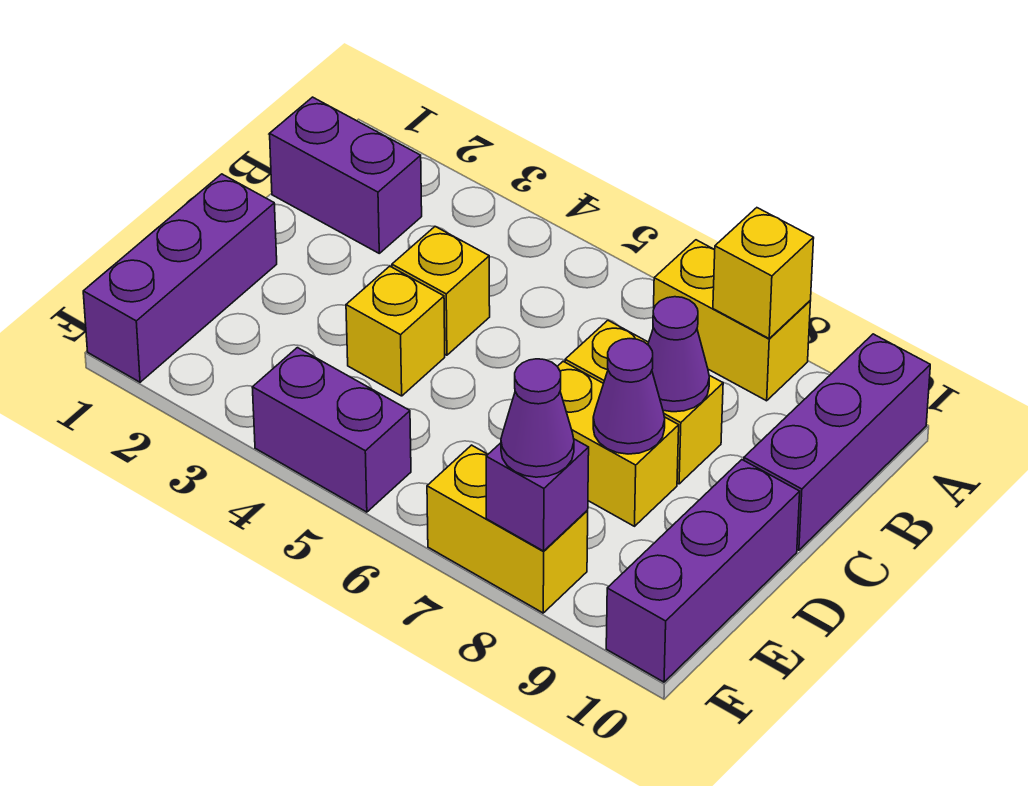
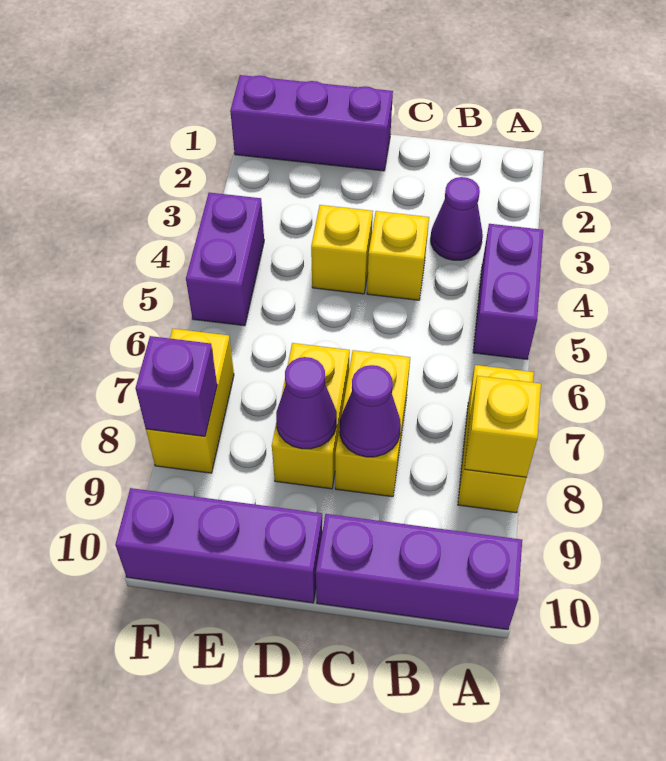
purple 1x2 brick [270,97,422,253] -> purple 1x2 brick moved to [473,224,543,359]
purple 1x1 cone [501,359,574,477] -> purple 1x1 cone moved to [431,177,483,260]

